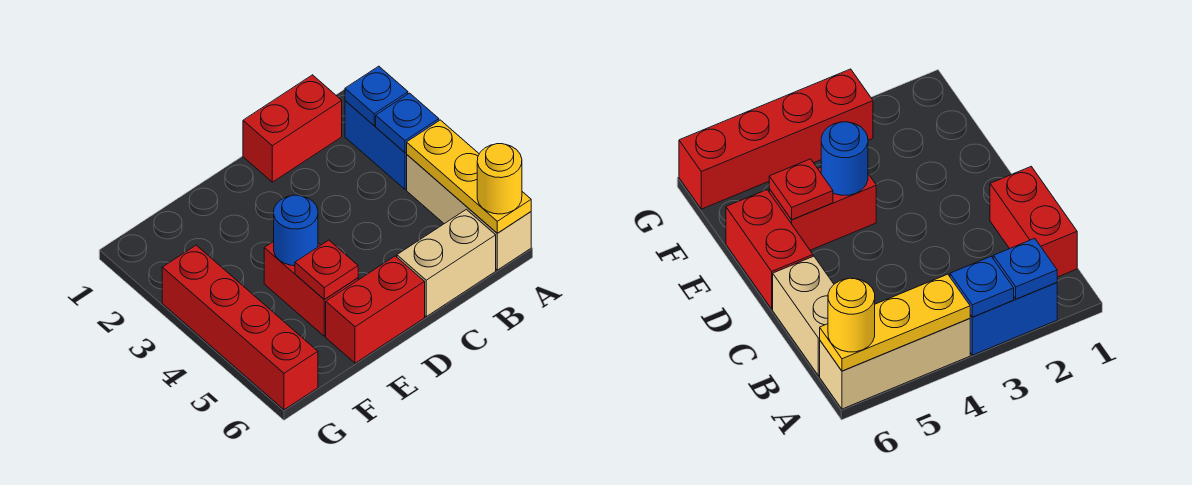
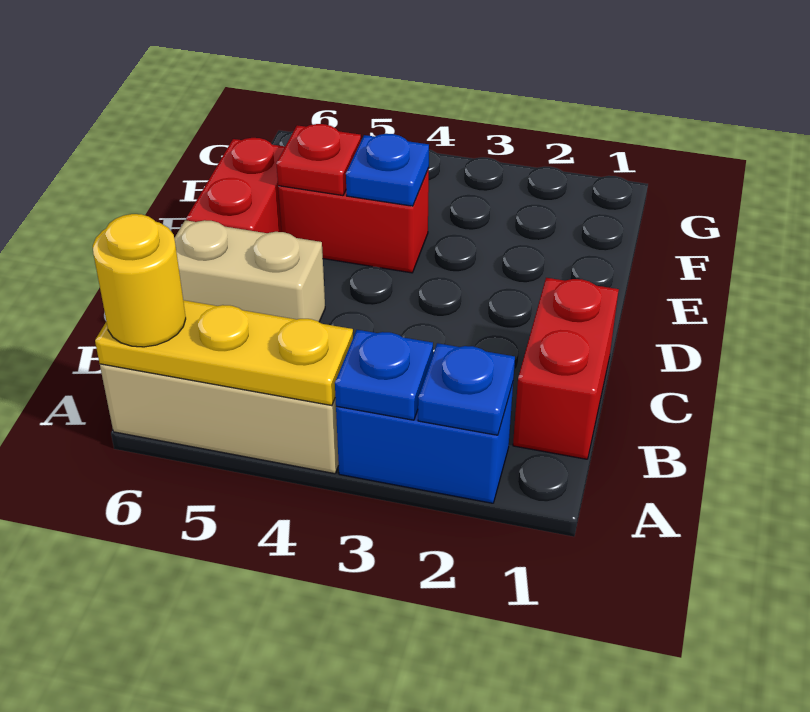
tan 1x2 brick [397,209,496,317] -> tan 1x2 brick turned to [174,220,325,322]
blue 1x1 round brick [274,195,318,266] -> blue 1x1 plate [346,134,429,206]
red 1x4 brick [162,245,318,410] -> none

